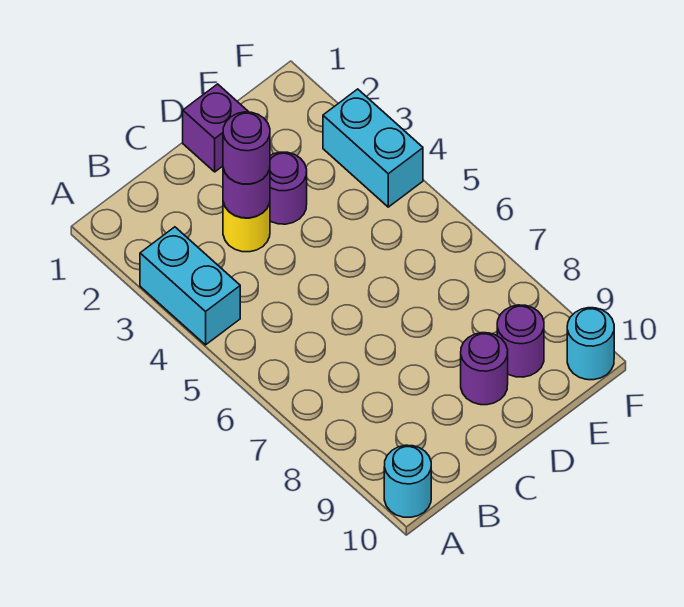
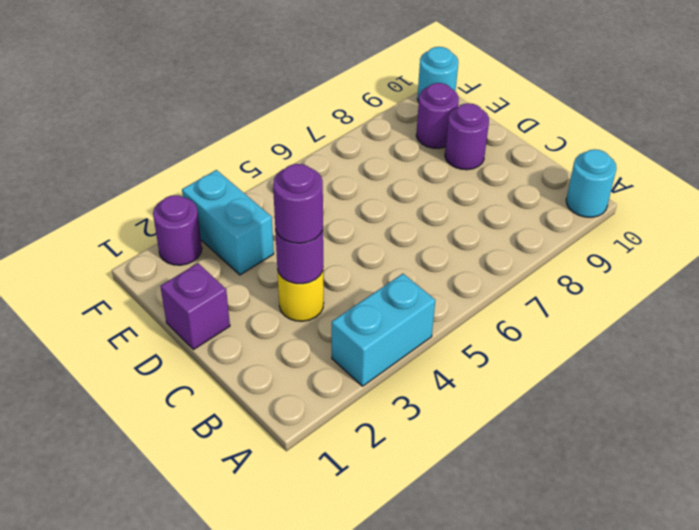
purple 1x1 round brick [270,152,307,224] -> purple 1x1 round brick moved to [153,195,202,265]
cyan 1x2 brick [323,89,423,207] -> cyan 1x2 brick turned to [182,170,274,275]

